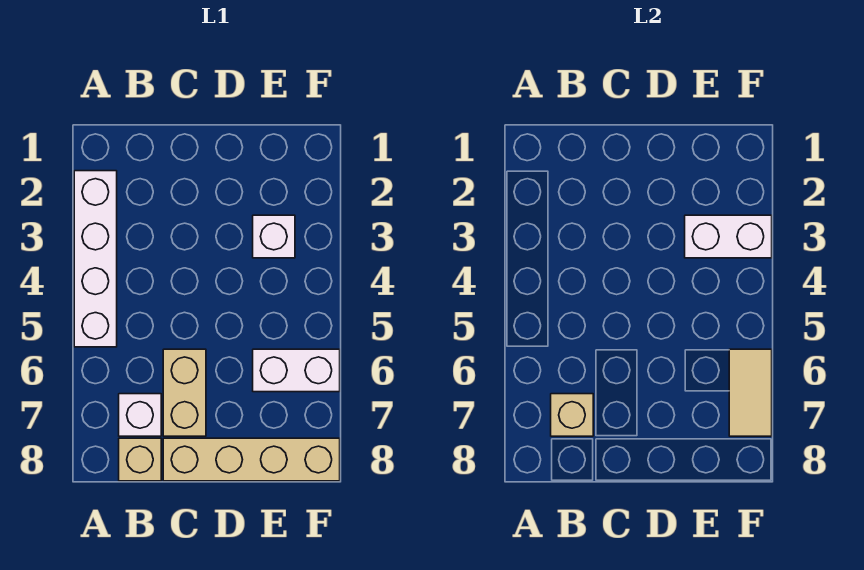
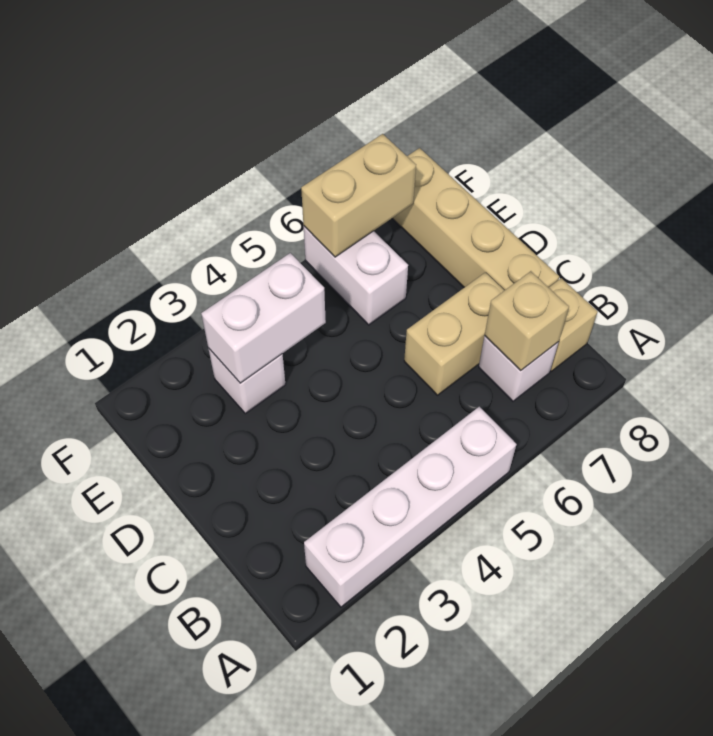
white 1x2 brick [685,215,772,258] -> white 1x2 brick turned to [201,253,326,383]
tan 1x2 tile [729,349,772,436] -> tan 1x2 brick [301,134,416,257]

